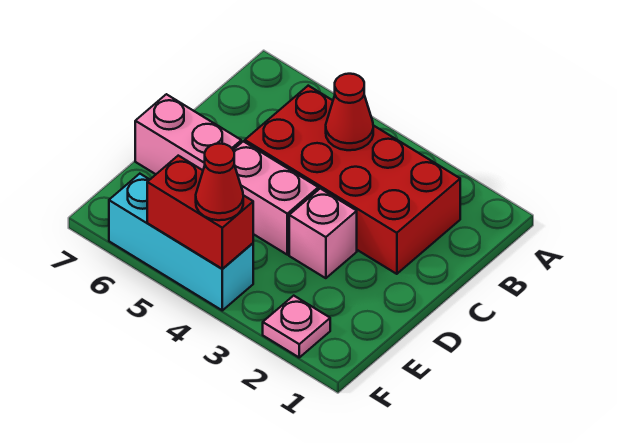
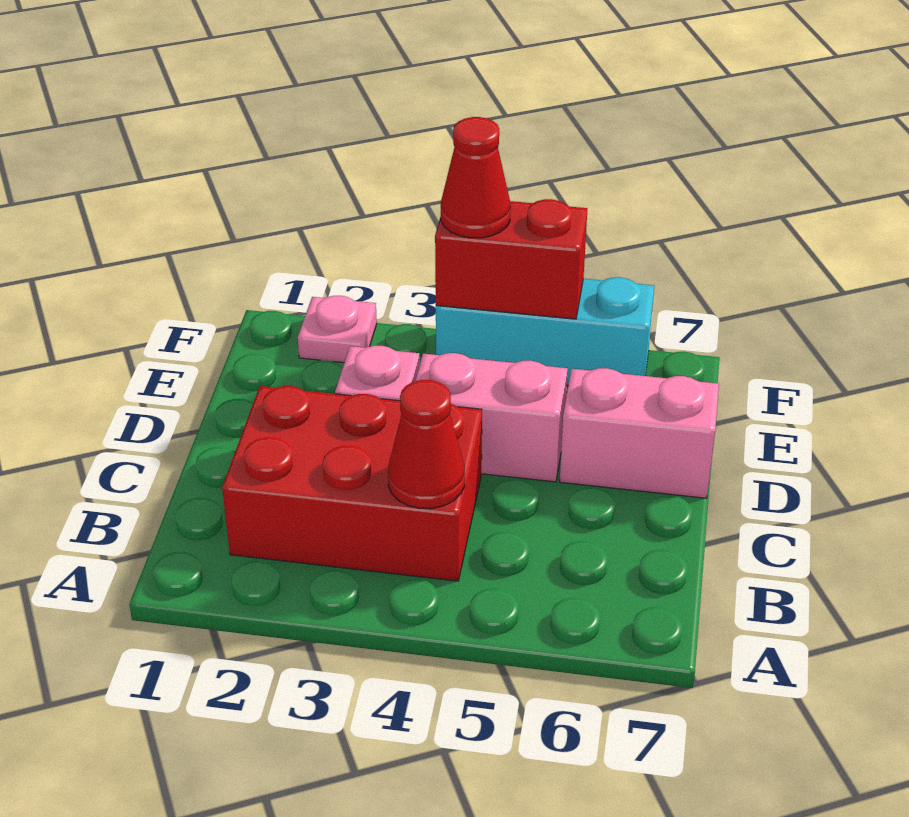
red 2x4 brick [245,86,460,274] -> red 2x3 brick [222,386,482,581]

